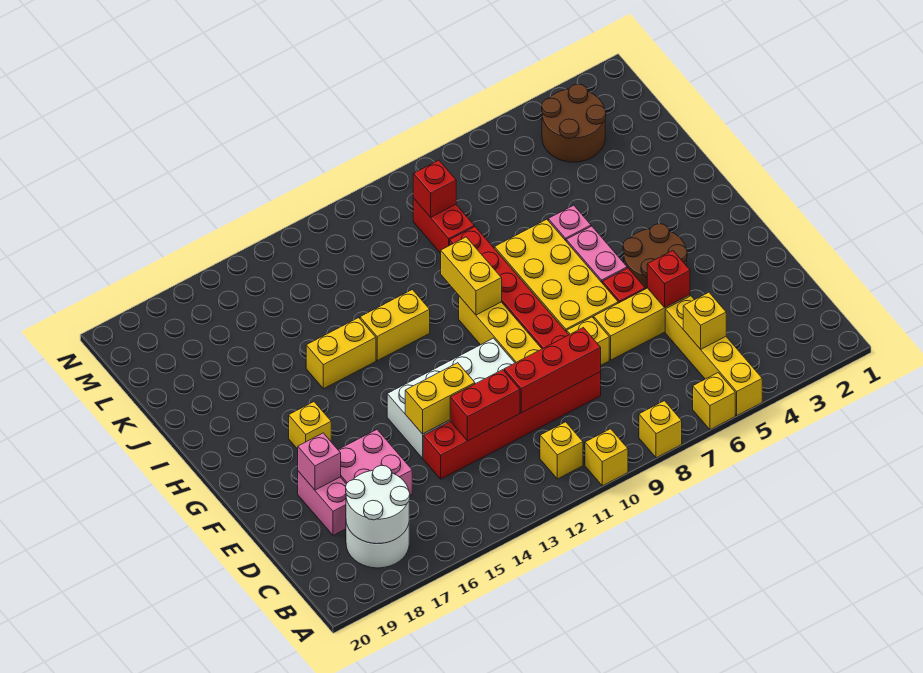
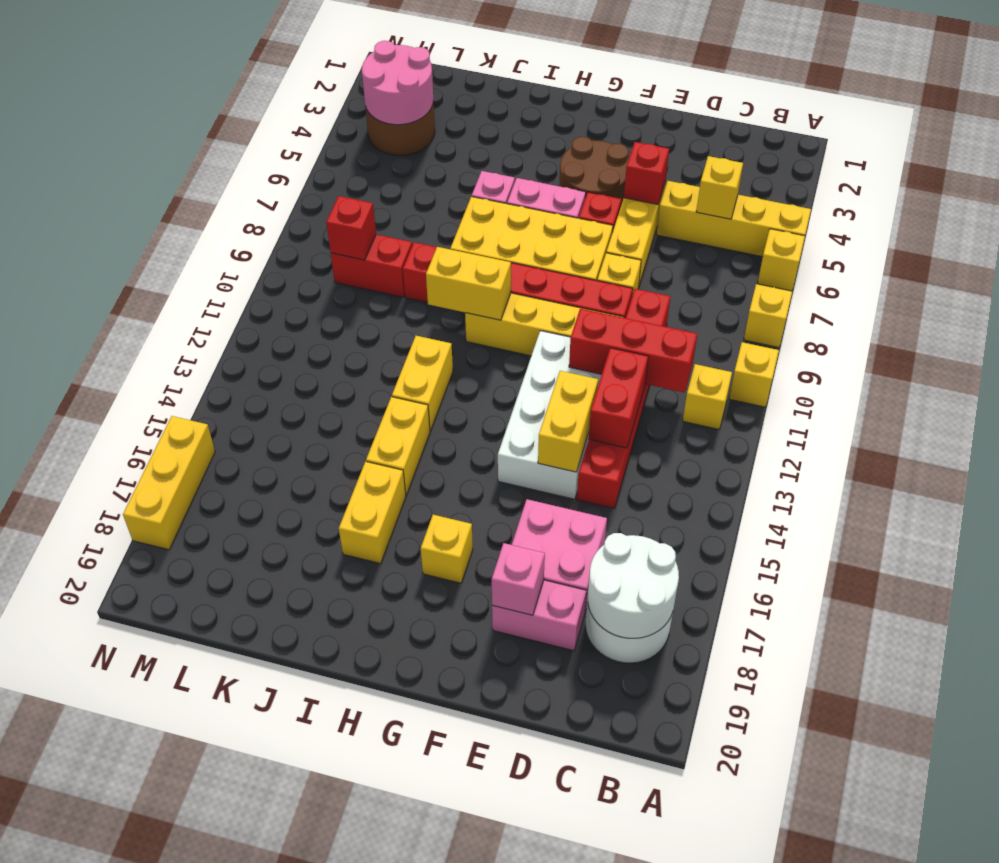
red 1x3 brick [504,328,601,413] -> red 1x3 brick turned to [569,309,697,393]
none -> yellow 1x2 brick [339,461,406,564]
none -> pink 2x2 round brick [362,41,433,125]
none -> yellow 1x3 brick [123,416,215,550]

